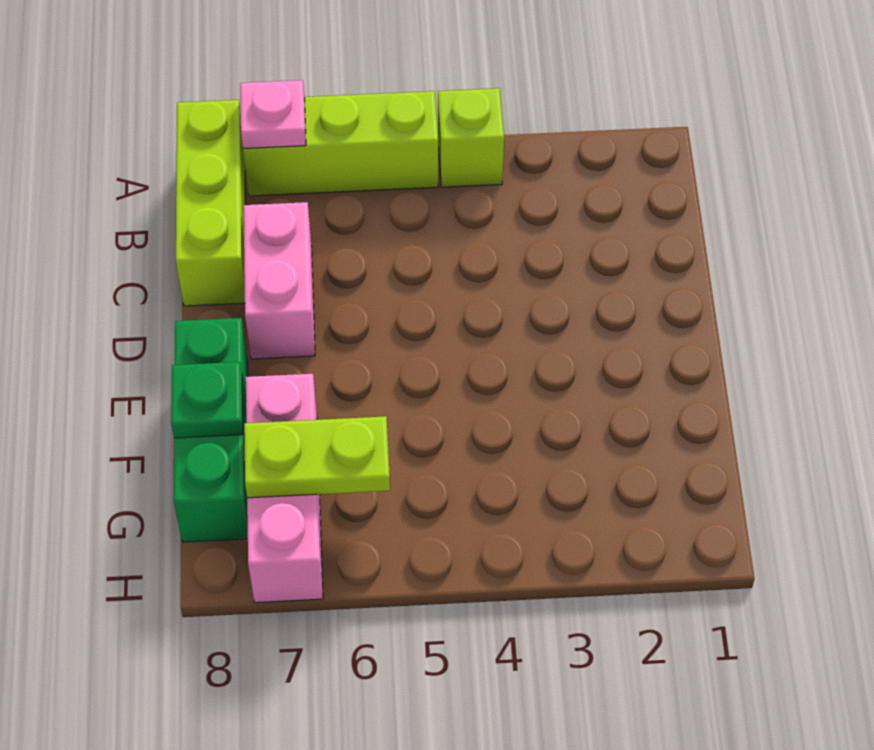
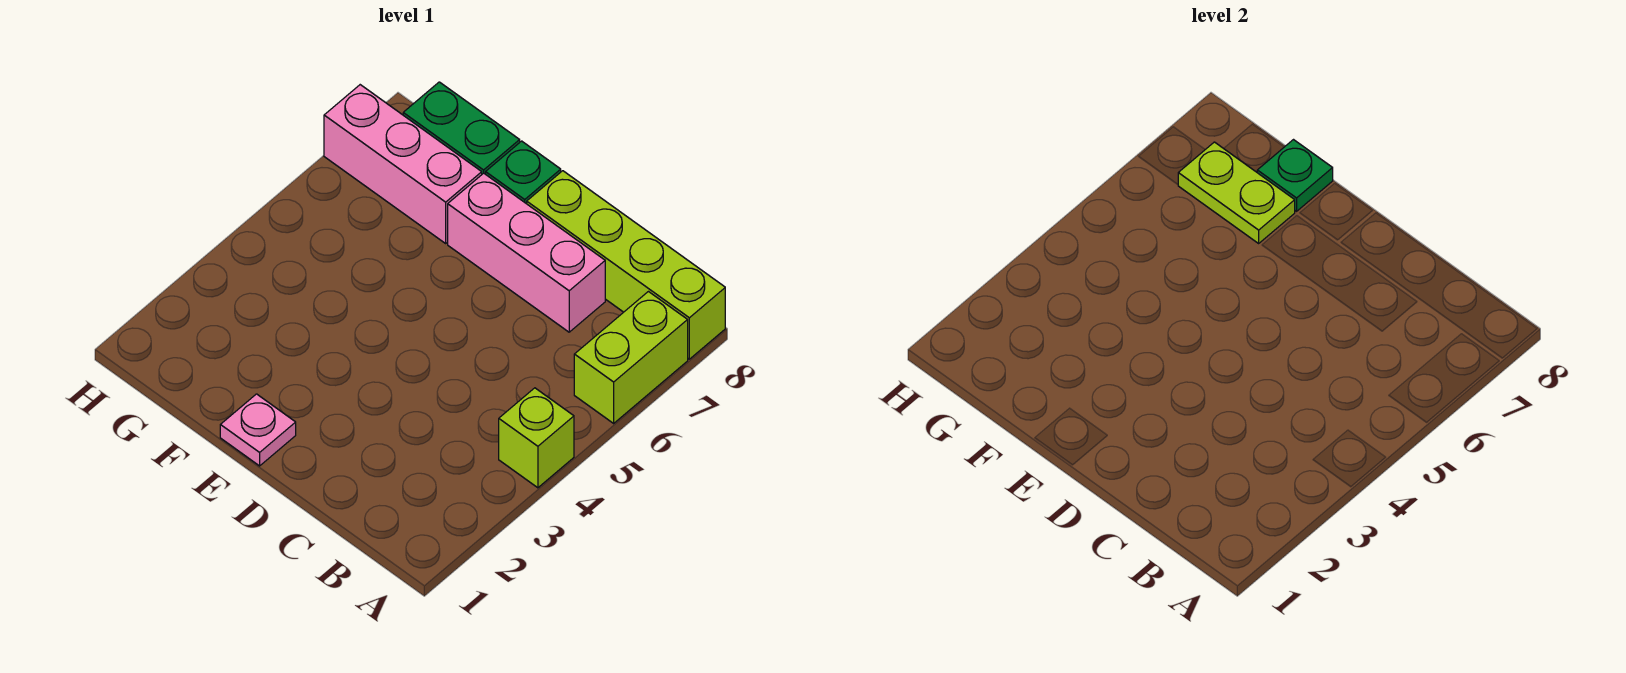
lime 1x3 brick [243,91,438,196] -> lime 1x2 brick [574,292,688,423]
pink 1x1 plate [240,80,306,149] -> pink 1x1 plate moved to [220,394,296,466]
lime 1x3 brick [176,100,246,306] -> lime 1x4 brick [527,171,725,359]
pink 1x2 brick [244,202,315,359] -> pink 1x3 brick [448,173,605,332]
lime 1x2 plate [244,416,390,498] -> lime 1x2 plate turned to [1178,142,1295,243]

